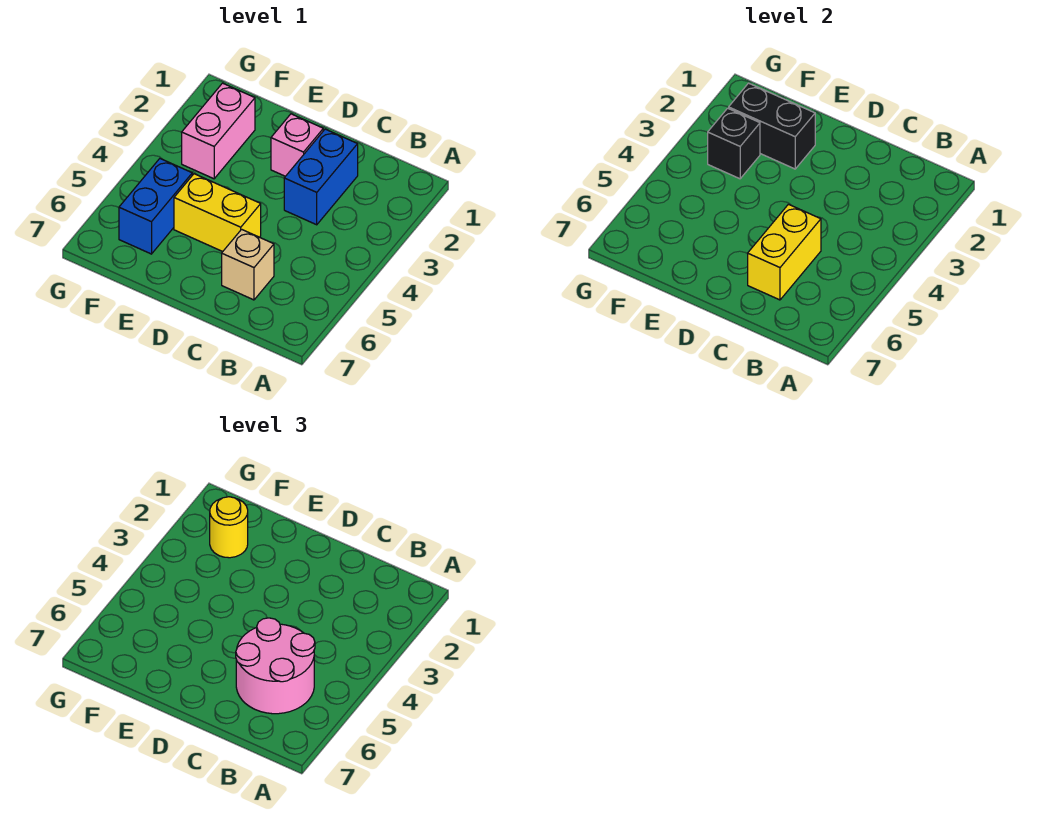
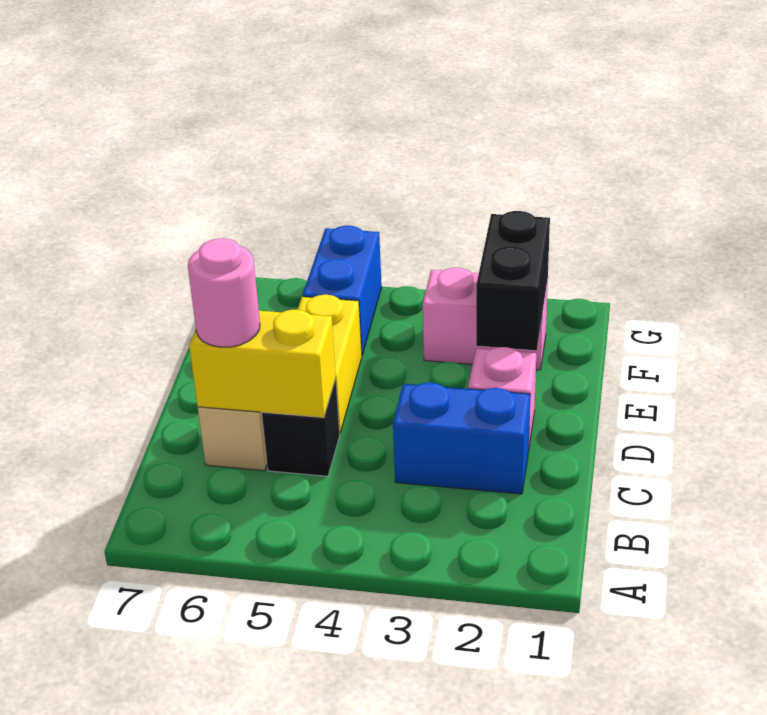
pink 2x2 round brick [236,618,315,714] -> pink 1x1 round brick [188,238,260,347]
yellow 1x1 round brick [210,497,248,558] -> none
black 1x1 brick [708,108,760,179] -> black 1x1 brick moved to [262,379,340,476]
blue 1x2 brick [119,159,192,254] -> blue 1x2 brick turned to [302,226,382,355]

